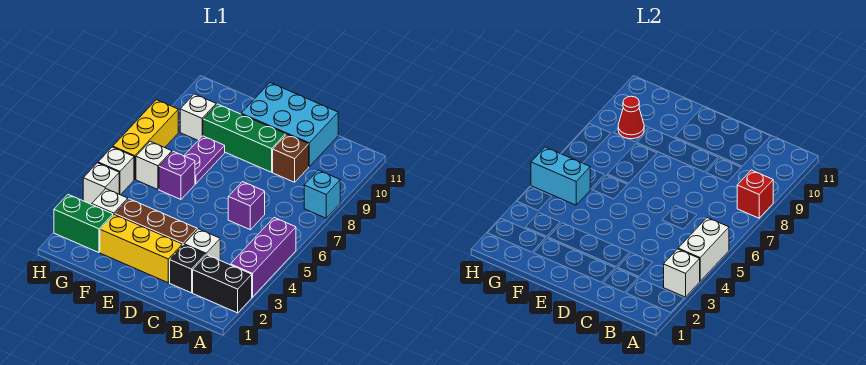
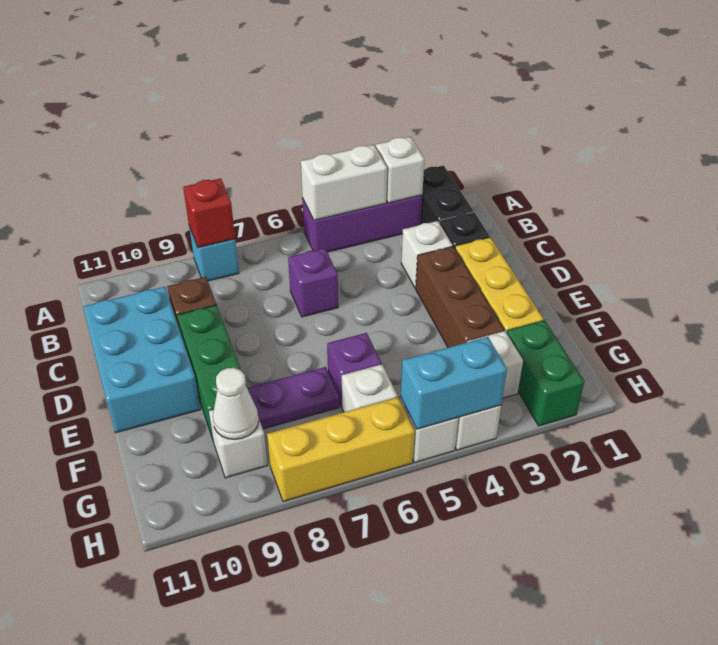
cyan 1x2 brick [531,147,590,205] -> cyan 1x2 brick turned to [400,337,507,429]
red 1x1 cone [618,96,644,139] -> white 1x1 cone [213,368,259,439]

